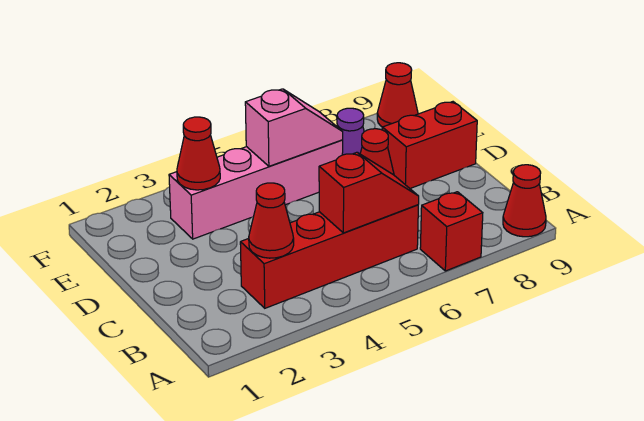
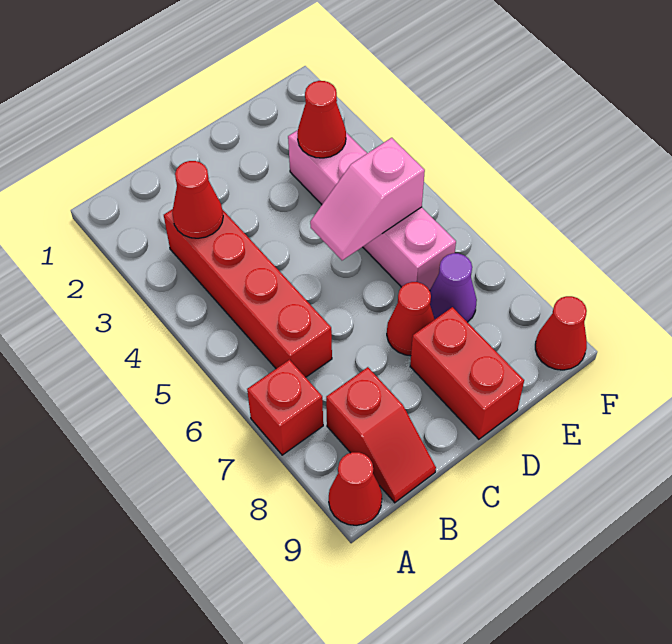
red 1x2 slope [319,152,419,233] -> red 1x2 slope moved to [326,367,436,503]
pink 1x2 slope [245,89,343,166] -> pink 1x2 slope turned to [310,138,425,260]

